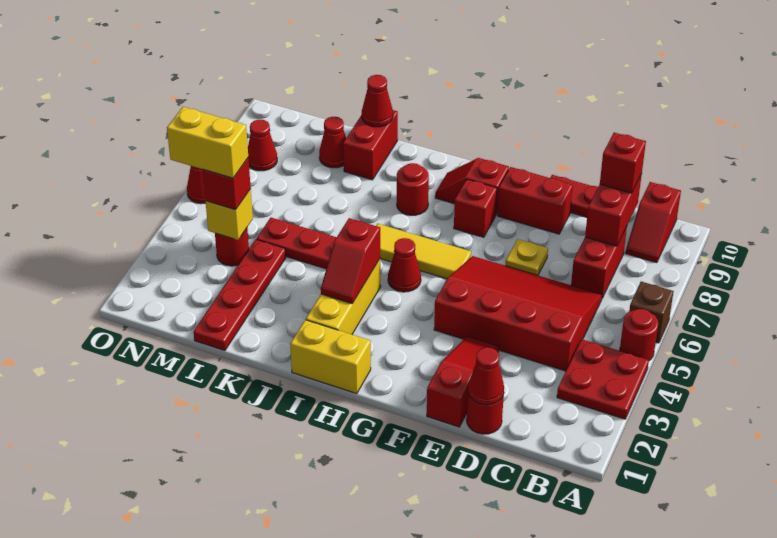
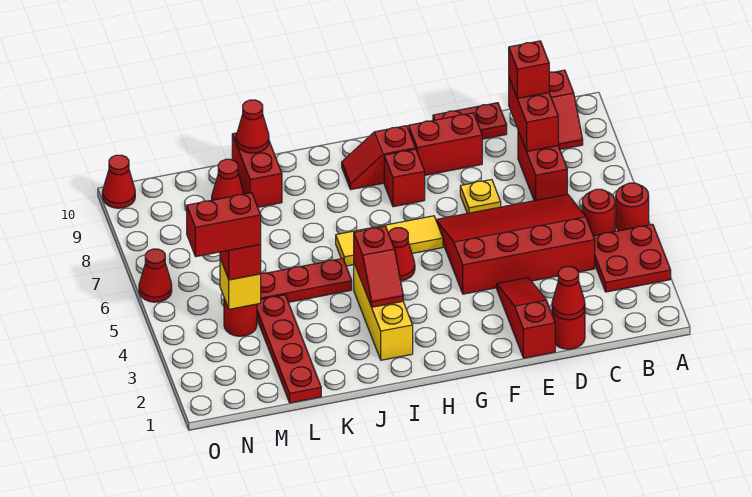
brown 1x1 brick [629,282,674,343] -> none
yellow 1x2 brick [290,320,371,394] -> none
red 1x1 round brick [397,163,429,215] -> red 1x1 round brick moved to [582,189,615,236]
yellow 1x2 brick [167,107,248,178] -> red 1x2 brick [187,193,261,257]
red 1x1 cone [248,119,277,171] -> red 1x1 cone moved to [102,155,135,208]

